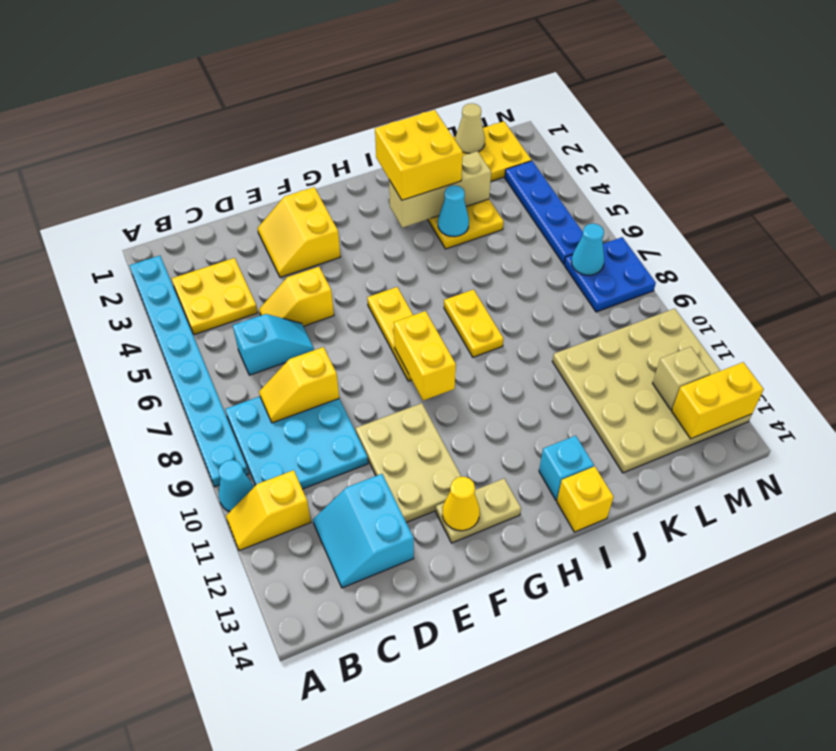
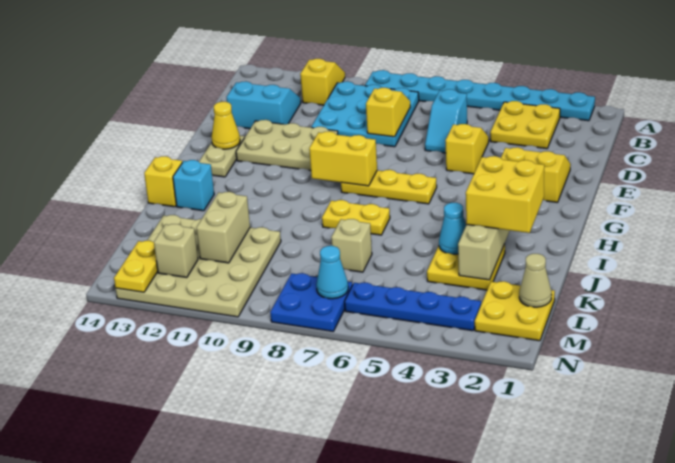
cyan 1x1 cone [219,460,254,512] -> none
none -> tan 1x1 brick [331,219,372,272]
none -> tan 1x2 brick [196,192,250,263]
yellow 1x2 brick [672,362,764,439] -> yellow 1x2 plate [114,241,158,292]

